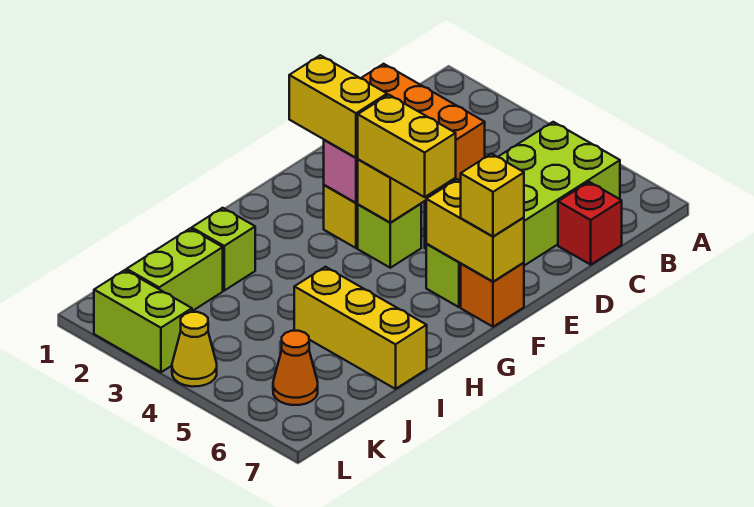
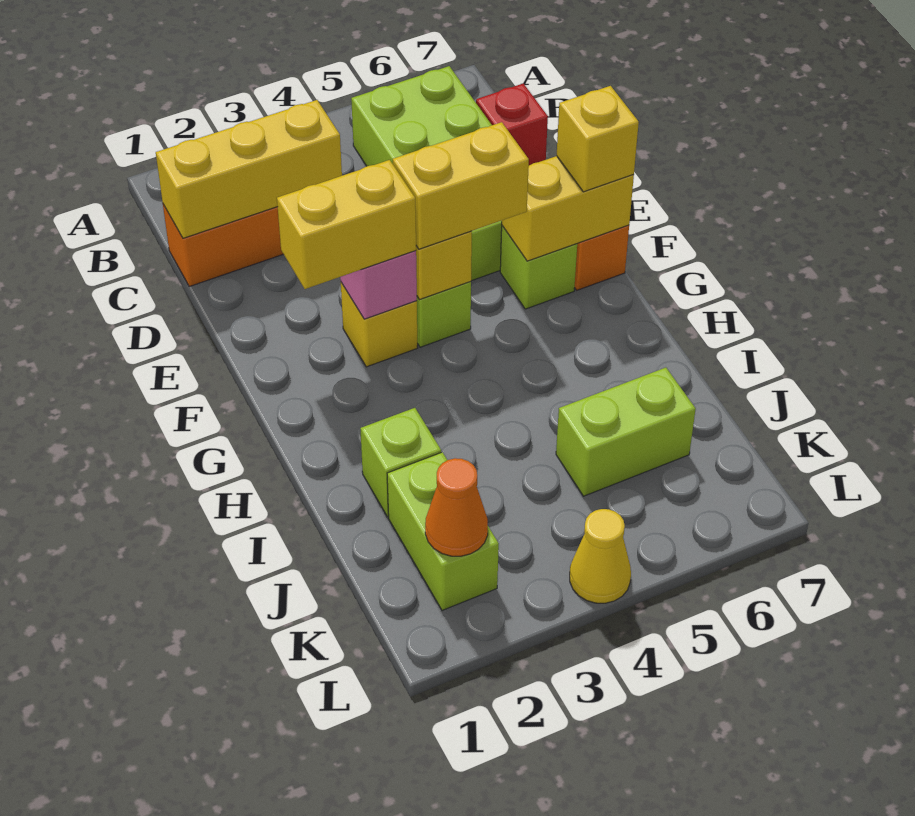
yellow 1x3 brick [294,267,427,389] -> yellow 1x3 brick moved to [156,100,342,238]
orange 1x1 cone [273,331,318,405] -> orange 1x1 cone moved to [425,458,488,556]
lime 1x2 brick [94,270,192,372] -> lime 1x2 brick moved to [556,368,696,496]

